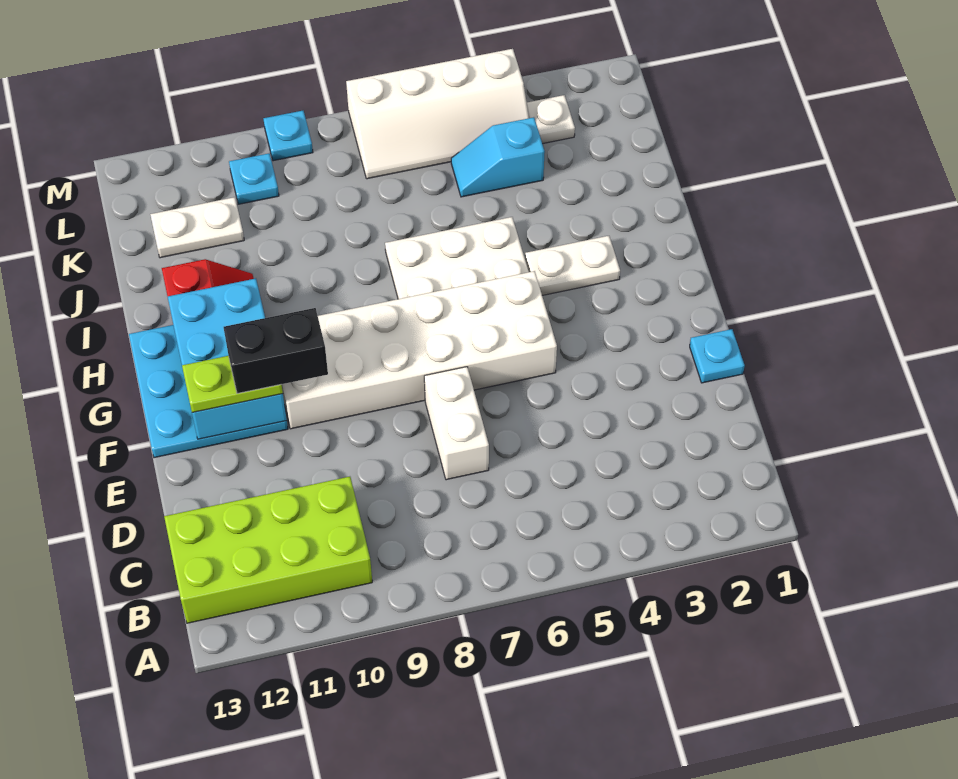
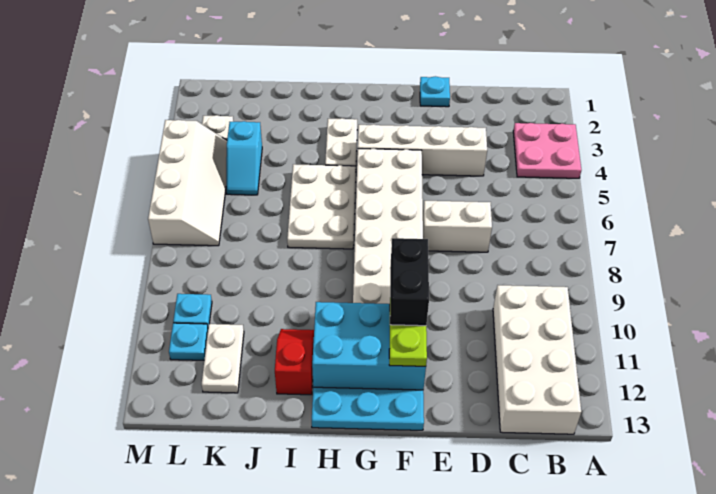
none -> pink 2x2 plate [513,123,581,178]
lime 2x4 brick [164,477,372,623] -> white 2x4 brick [493,285,581,434]
none -> white 1x4 brick [358,124,487,176]
cyan 1x1 plate [263,111,313,161] -> cyan 1x1 plate moved to [169,323,208,360]

